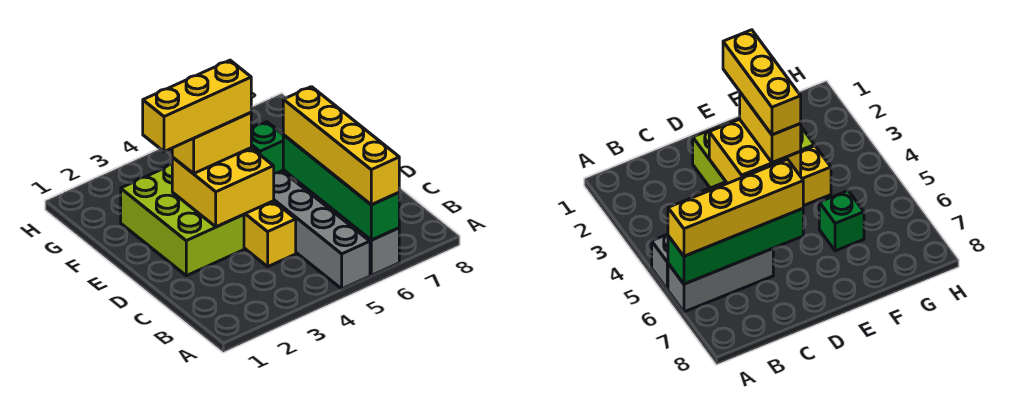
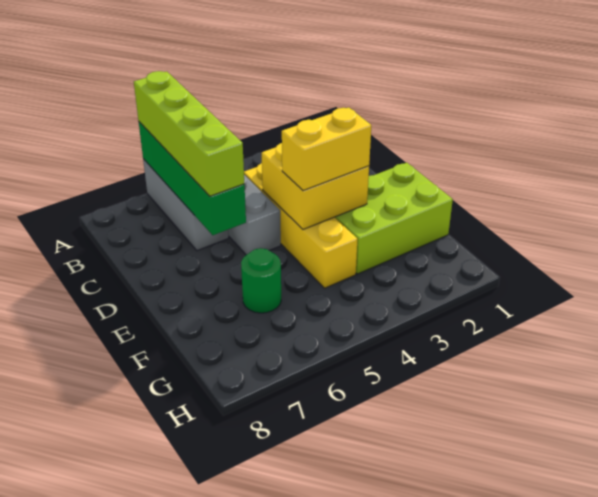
yellow 1x4 brick [283,87,399,205] -> lime 1x4 brick [134,71,244,196]
lime 2x3 brick [121,164,244,276] -> lime 2x3 brick turned to [335,163,453,274]
yellow 1x3 brick [143,60,251,152] -> none
green 1x1 brick [251,122,288,174] -> green 1x1 round brick [241,248,281,313]

